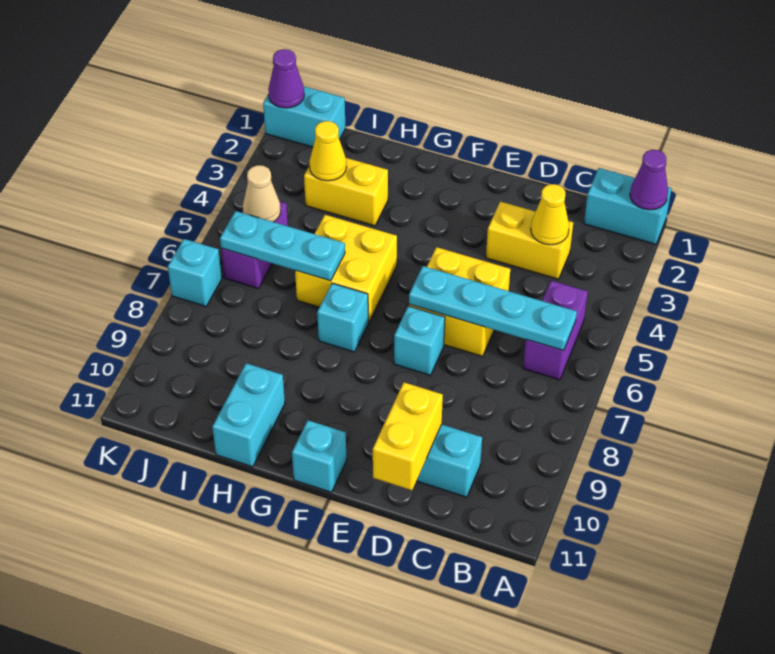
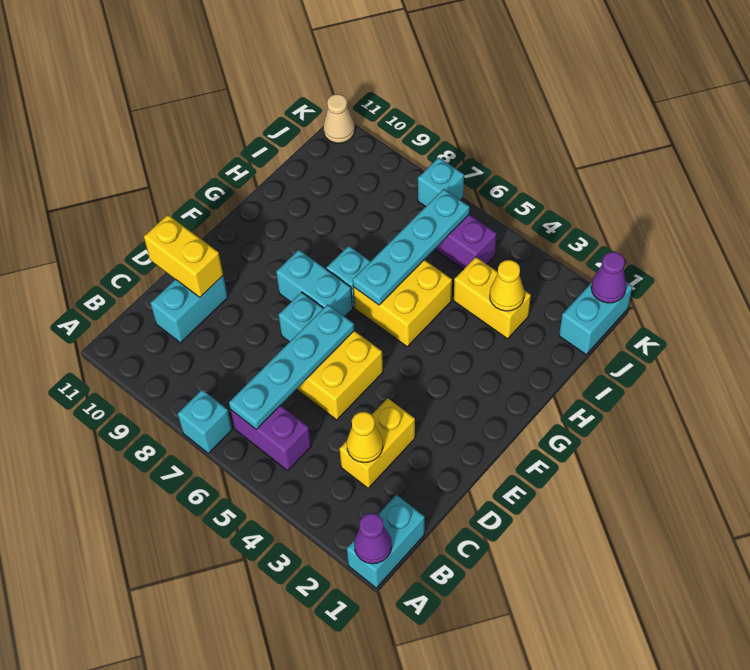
cyan 1x1 brick [292,420,347,492] -> cyan 1x1 brick moved to [178,390,232,453]
yellow 1x2 brick [304,158,388,226] -> yellow 1x2 brick turned to [454,257,531,339]
cyan 1x3 plate [220,211,345,281] -> cyan 1x4 plate [353,189,470,305]
cyan 1x2 brick [212,363,285,467] -> cyan 1x2 brick moved to [276,250,352,317]
tan 1x1 cone [243,165,281,222] -> tan 1x1 cone moved to [323,94,355,143]

